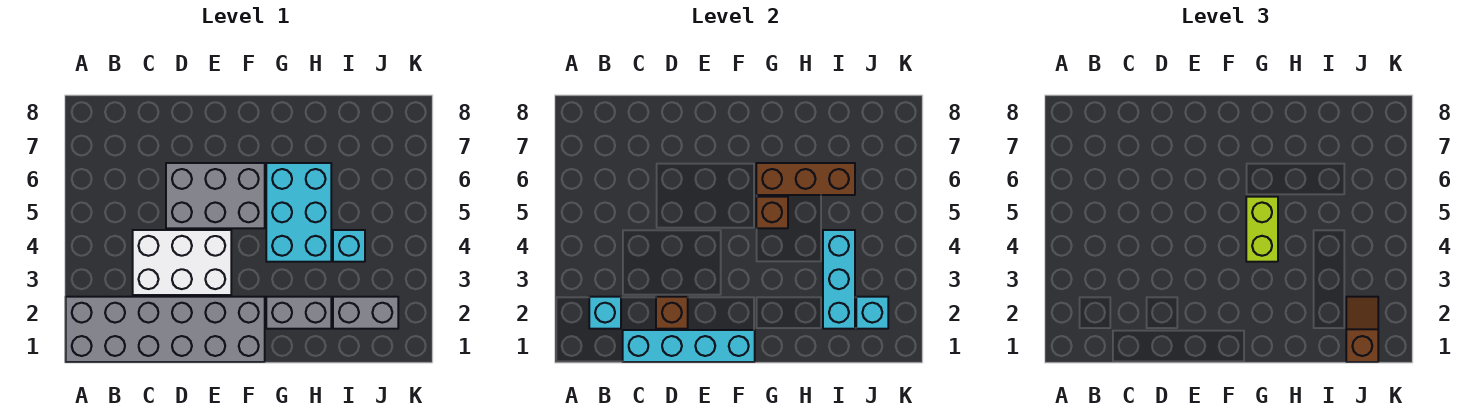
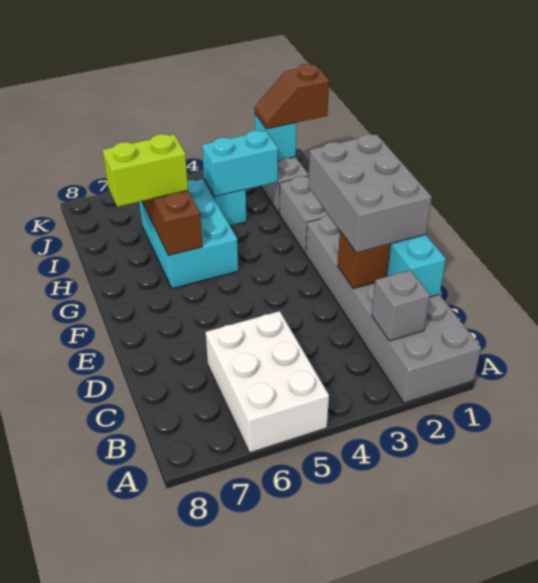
cyan 1x1 brick [589,297,621,329] -> grey 1x1 brick [372,270,430,341]
white 2x3 brick [133,230,231,295] -> white 2x3 brick moved to [206,311,329,453]
grey 2x3 brick [166,163,265,228] -> grey 2x3 brick moved to [308,134,432,253]
cyan 2x3 brick [266,163,331,262] -> cyan 2x3 brick turned to [139,180,238,289]
lime 1x2 brick [1246,197,1278,262] -> lime 1x2 brick moved to [103,134,188,207]
brown 1x1 brick [756,197,788,228] -> none
cyan 1x3 brick [823,230,855,329] -> cyan 1x2 brick [202,131,278,197]

